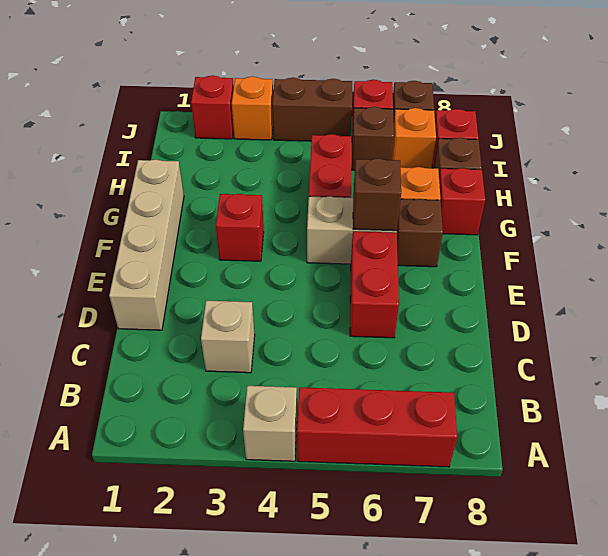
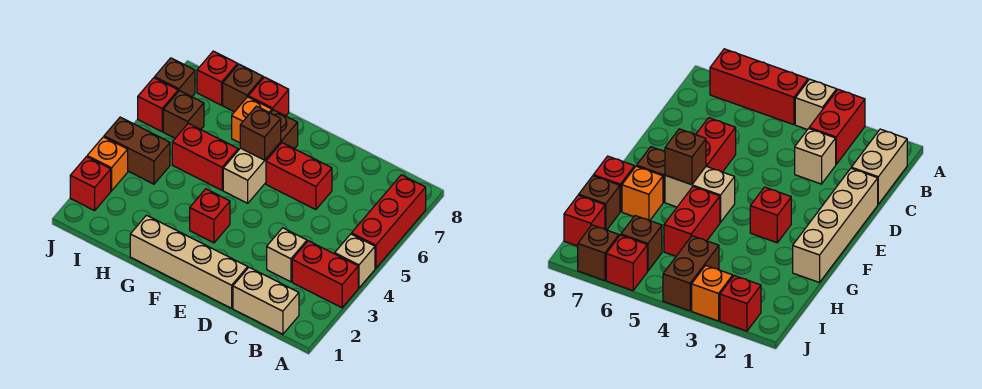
none -> red 1x2 brick [292,241,358,308]
none -> tan 1x2 brick [233,267,299,334]
orange 1x1 brick [392,108,436,168] -> none
brown 1x2 brick [272,78,352,141] -> brown 1x2 brick turned to [104,117,170,184]

